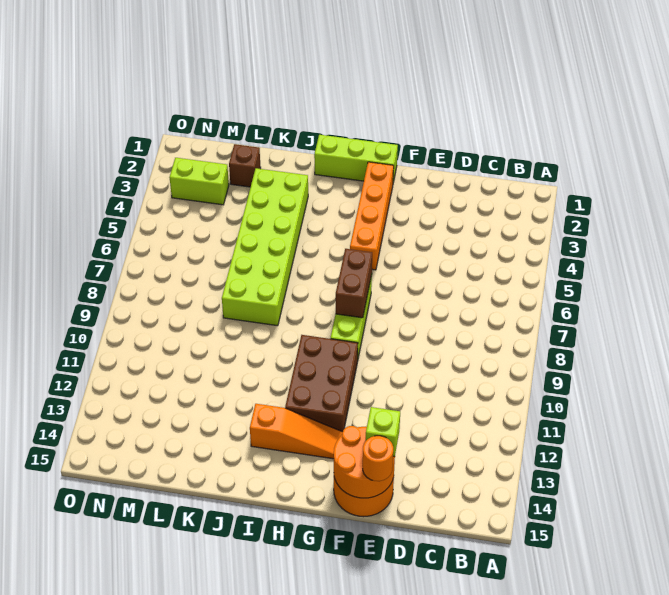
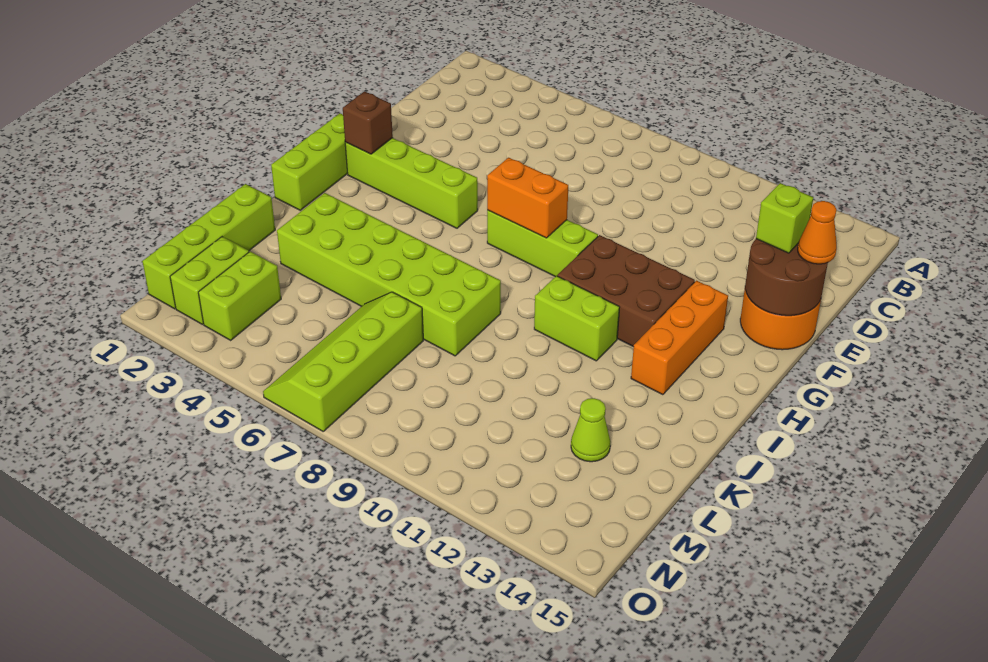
orange 2x2 round brick [334,426,395,498] -> brown 2x2 round brick [745,239,828,316]
orange 1x1 round brick [363,436,393,481] -> orange 1x1 cone [798,201,837,264]
orange 1x4 brick [350,162,394,270] -> lime 1x4 brick [345,138,478,228]
brown 1x2 brick [336,249,372,318] -> orange 1x2 brick [487,157,568,238]
orange 1x3 slope [250,404,342,459] -> orange 1x3 brick [631,281,728,395]
none -> lime 1x2 brick [534,276,620,361]
none -> lime 1x4 brick [142,184,275,309]
brown 1x1 brick [229,144,261,187] -> brown 1x1 brick moved to [343,92,393,154]
none -> lime 2x4 slope [263,292,423,431]
none -> lime 1x1 cone [571,398,611,462]
none -> lime 1x2 brick [170,237,249,324]

